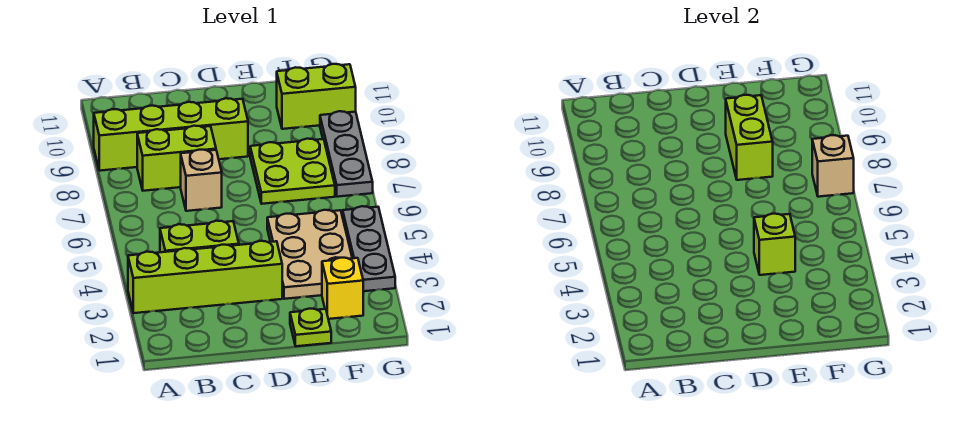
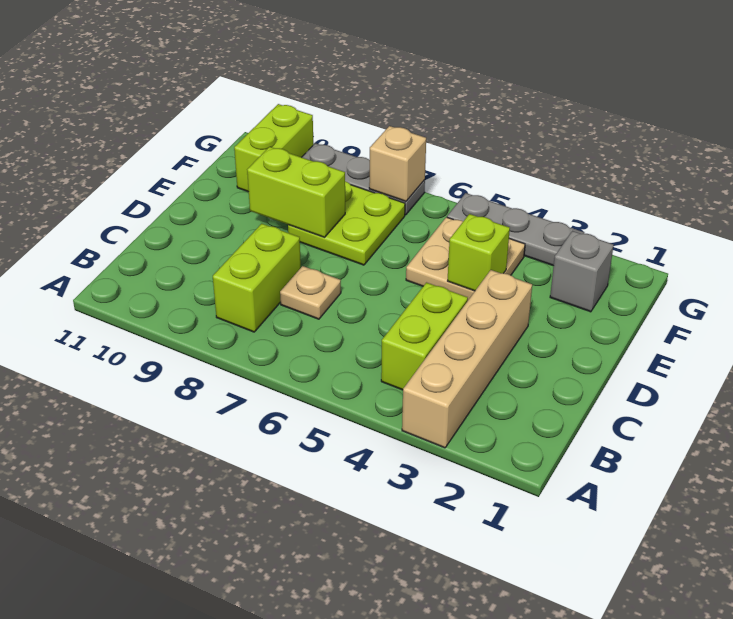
lime 1x4 brick [128,241,282,313] -> tan 1x4 brick [402,270,532,448]
lime 1x4 brick [94,98,248,171] -> none
tan 1x1 brick [181,150,222,211] -> tan 1x1 plate [280,266,341,319]
lime 1x1 plate [290,309,331,346] -> none
tan 2x3 plate [267,210,352,299] -> tan 2x2 plate [406,217,525,300]
yellow 1x1 brick [322,258,363,319] -> grey 1x1 brick [550,231,614,312]

